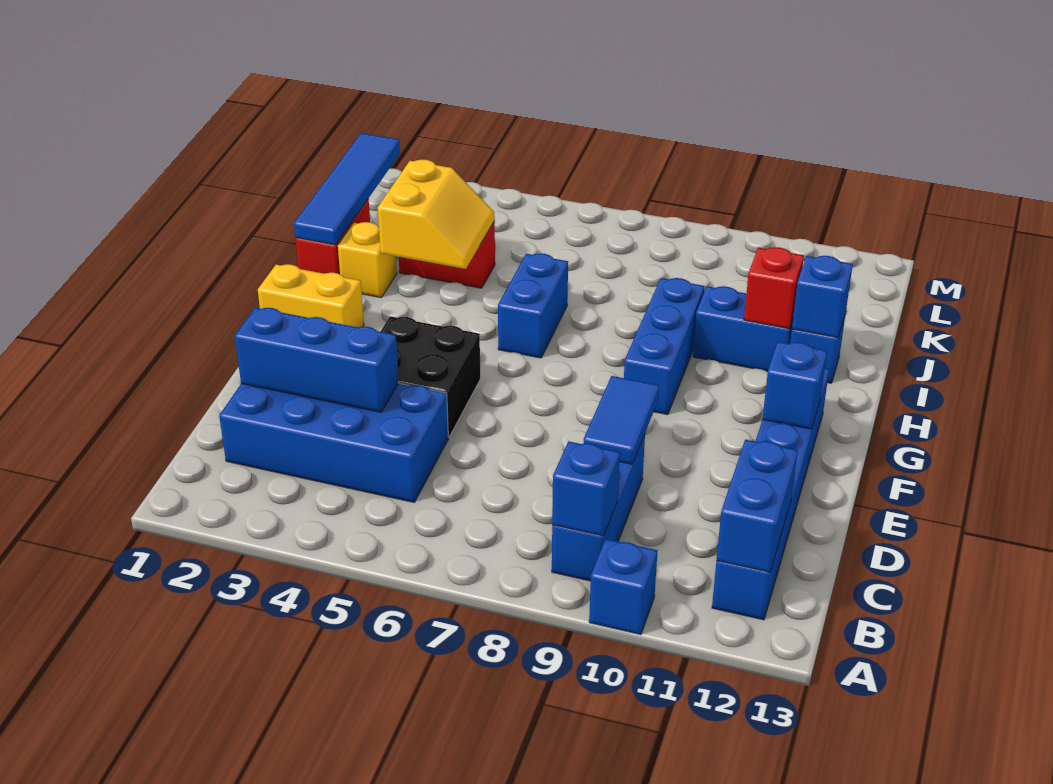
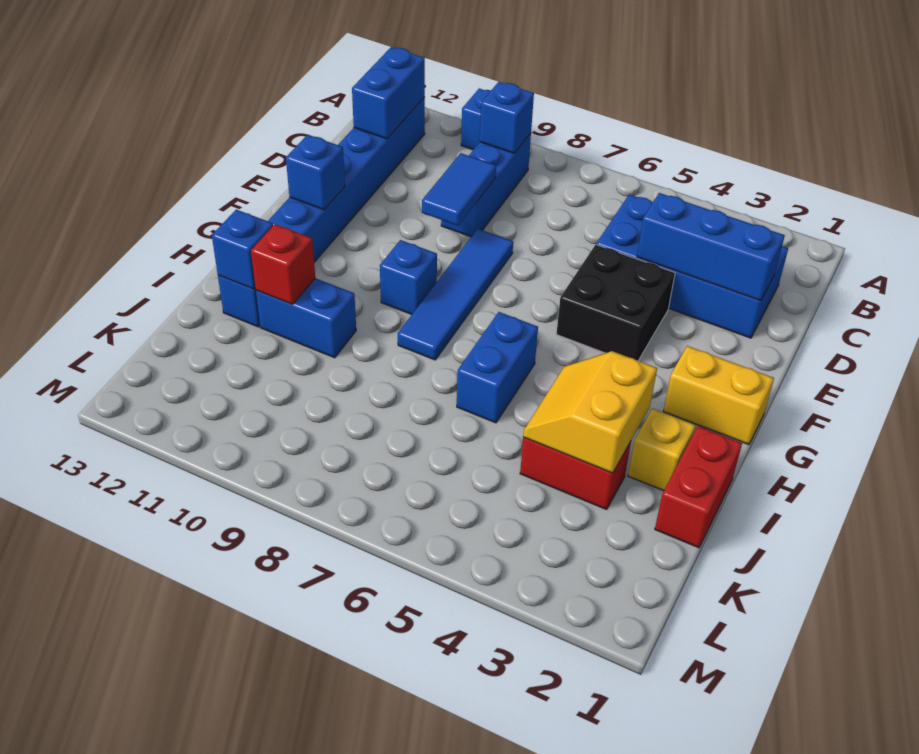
blue 1x3 brick [624,278,704,415] -> blue 1x1 brick [380,240,437,314]
blue 1x4 tile [294,133,400,245] -> blue 1x4 tile moved to [398,229,513,360]

